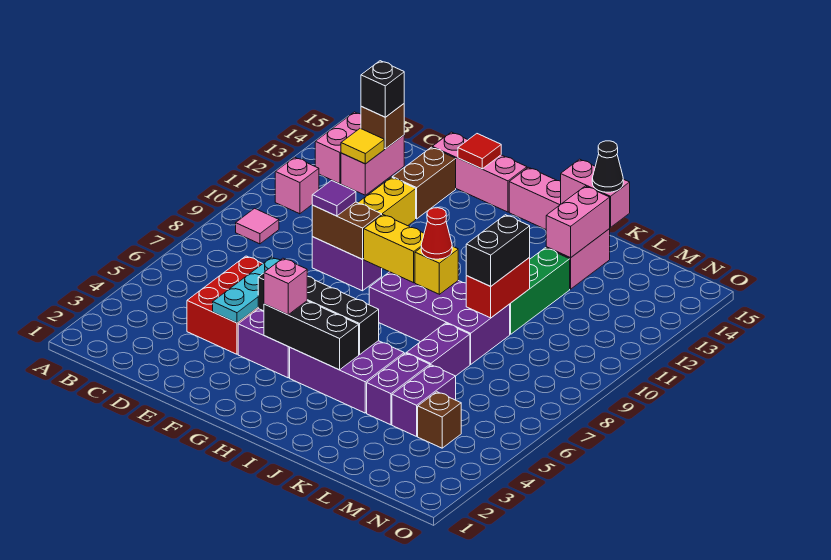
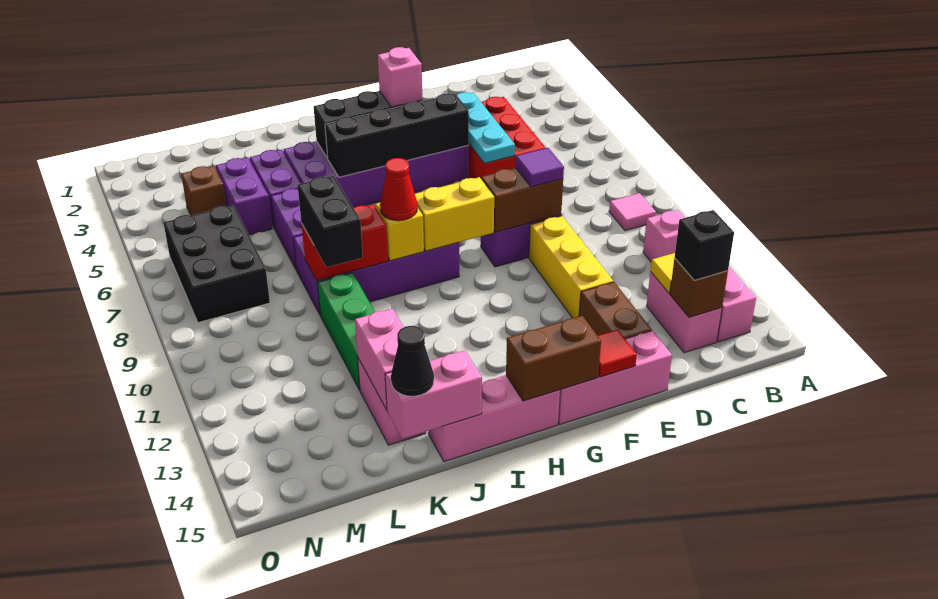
none -> brown 1x2 brick [506,316,601,401]
red 1x2 brick [466,258,530,318] -> red 1x2 brick turned to [301,205,388,281]
none -> black 2x3 brick [164,205,270,323]

